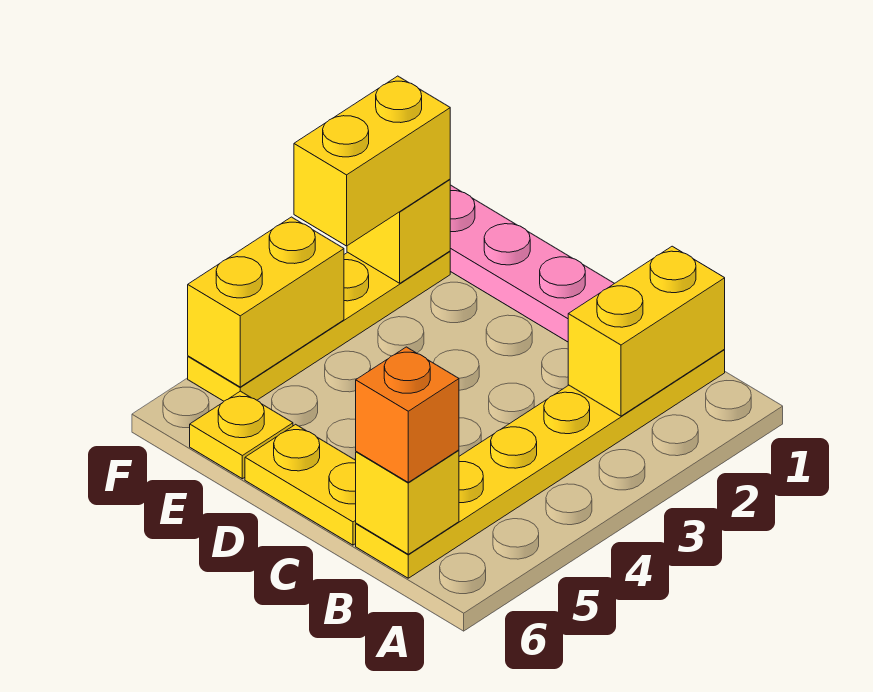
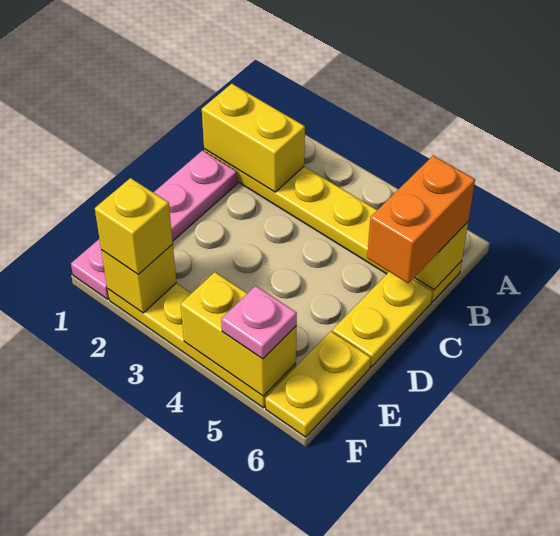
orange 1x1 brick [356,347,459,482] -> orange 1x2 brick [367,156,475,283]
yellow 1x1 plate [190,391,293,479] -> yellow 1x2 plate [265,332,371,437]
yellow 1x2 brick [294,76,450,246] -> yellow 1x1 brick [95,178,173,274]
none -> pink 1x1 plate [221,286,297,359]

